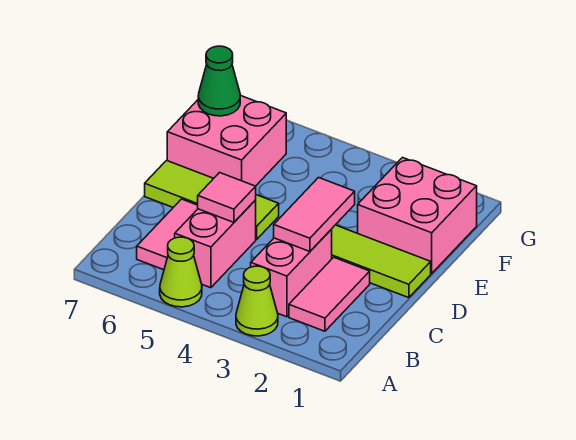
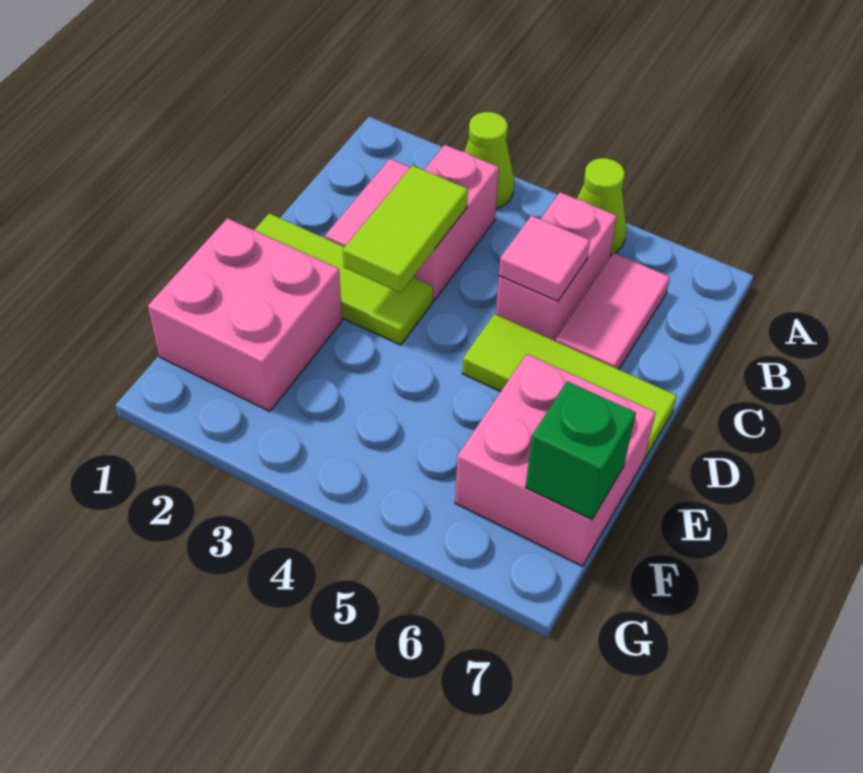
pink 1x2 tile [274,178,355,252] -> lime 1x2 tile [343,165,468,293]
green 1x1 cone [198,46,240,116] -> green 1x1 brick [526,381,636,520]

